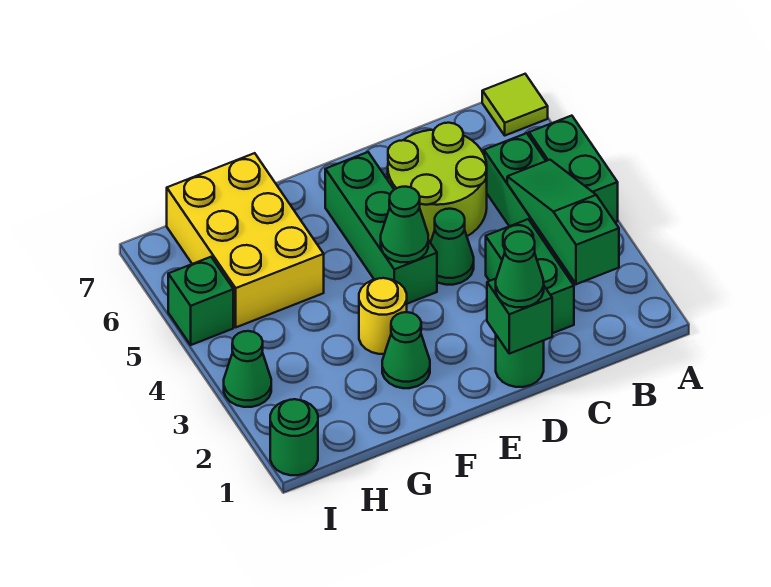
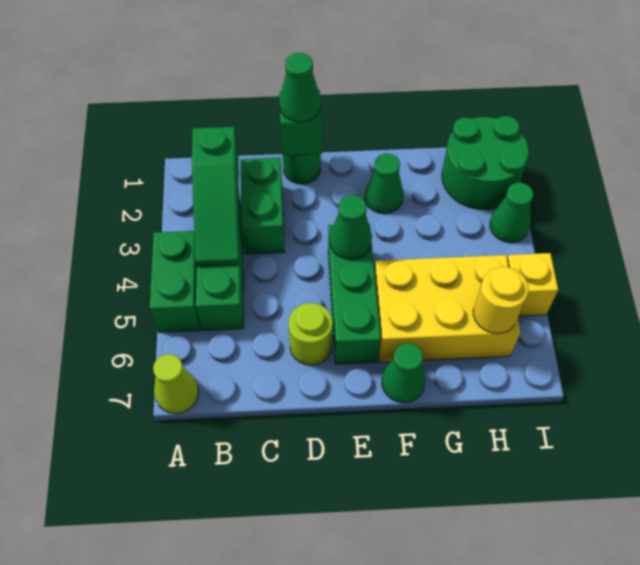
lime 1x1 tile [482,74,548,135] -> lime 1x1 cone [153,354,199,414]
lime 2x2 round brick [388,123,487,242] -> lime 1x1 round brick [288,303,333,365]
green 1x1 cone [430,209,474,285] -> green 1x1 cone moved to [382,343,425,403]
yellow 1x1 round brick [359,278,407,354] -> yellow 1x1 round brick moved to [473,267,528,334]
yellow 2x3 brick [167,153,324,327] -> yellow 2x3 brick turned to [374,255,520,362]
green 1x1 round brick [270,399,318,475] -> green 2x2 round brick [442,116,529,210]
green 1x1 brick [168,257,233,345] -> yellow 1x1 brick [507,253,558,316]

